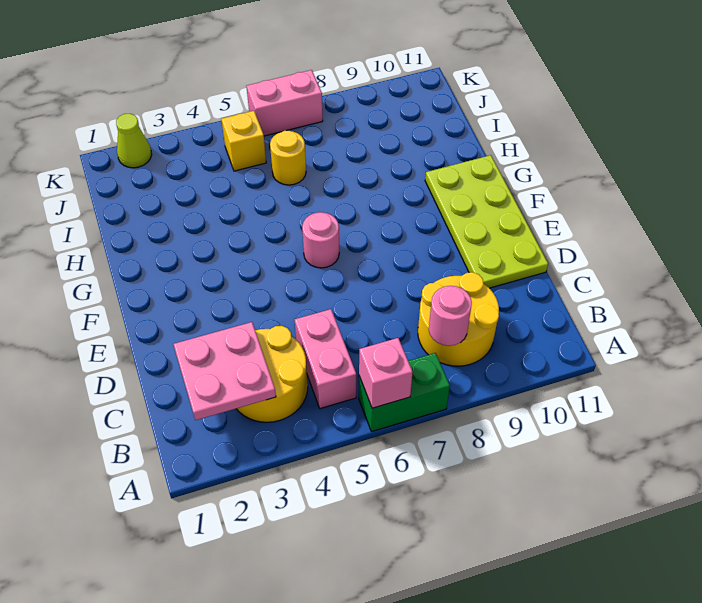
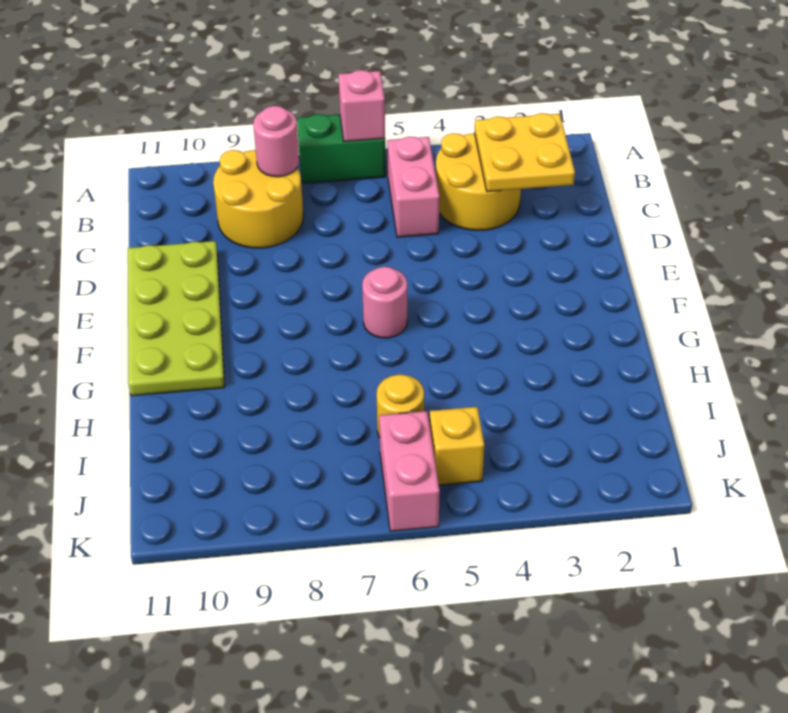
pink 2x2 plate [174,322,276,420] -> yellow 2x2 plate [474,113,575,192]
lime 1x1 cone [116,114,152,168] -> none
pink 1x2 brick [246,70,323,136] -> pink 1x2 brick turned to [379,411,440,531]

